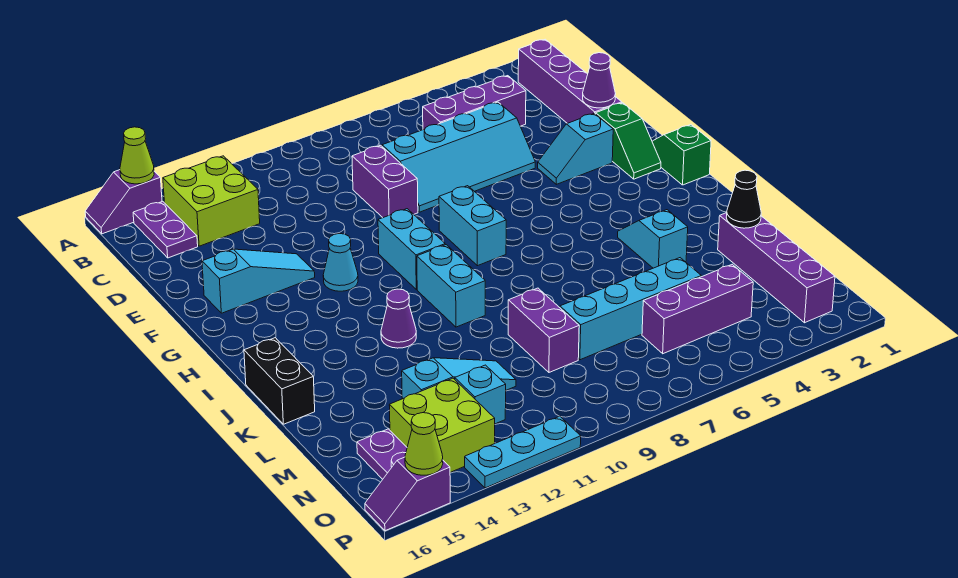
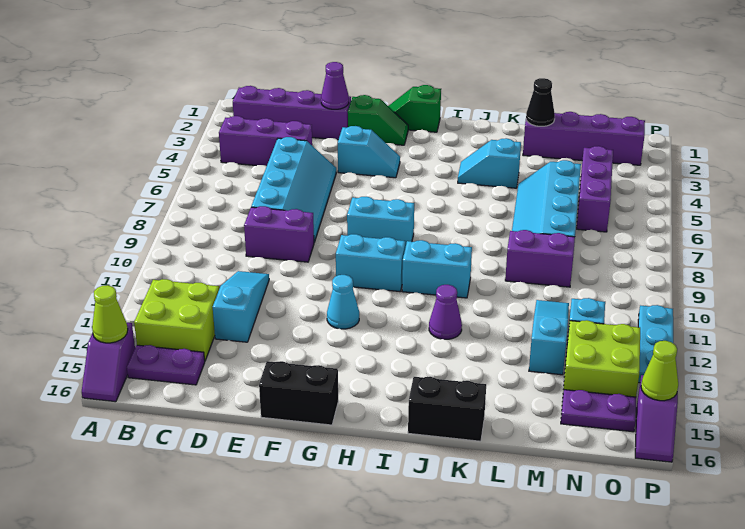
purple 1x3 brick [423,76,526,130] -> purple 1x3 brick turned to [219,116,312,166]
cyan 1x2 slope [538,113,613,184] -> cyan 1x2 slope turned to [338,126,400,178]
cyan 1x3 slope [202,249,315,313] -> cyan 1x3 slope moved to [213,271,269,342]
none -> black 1x2 brick [259,361,338,425]

